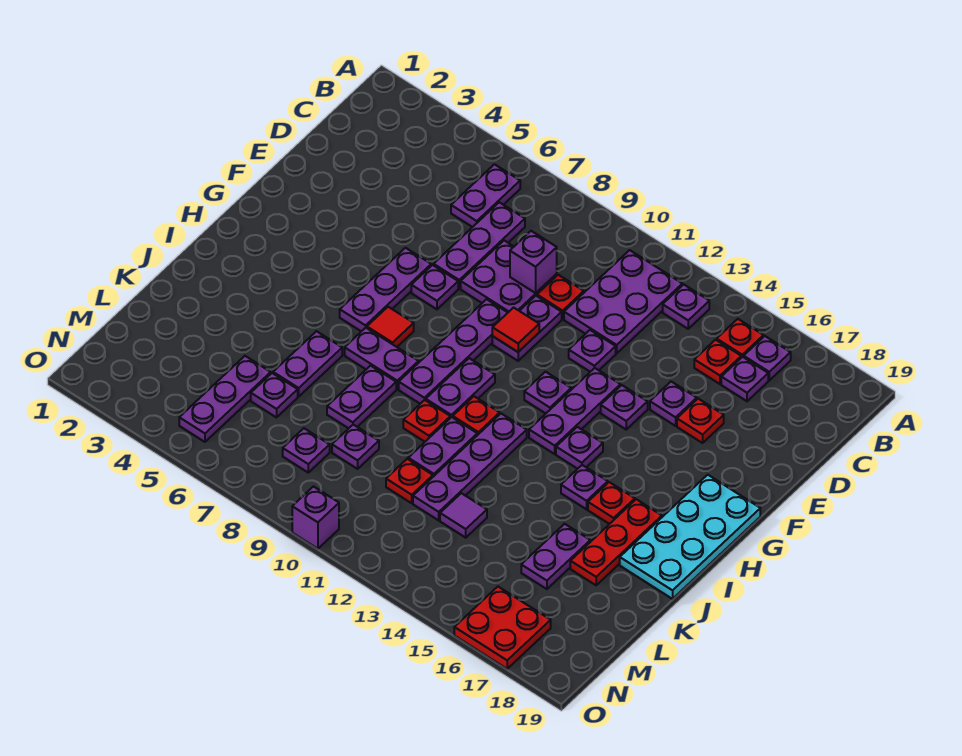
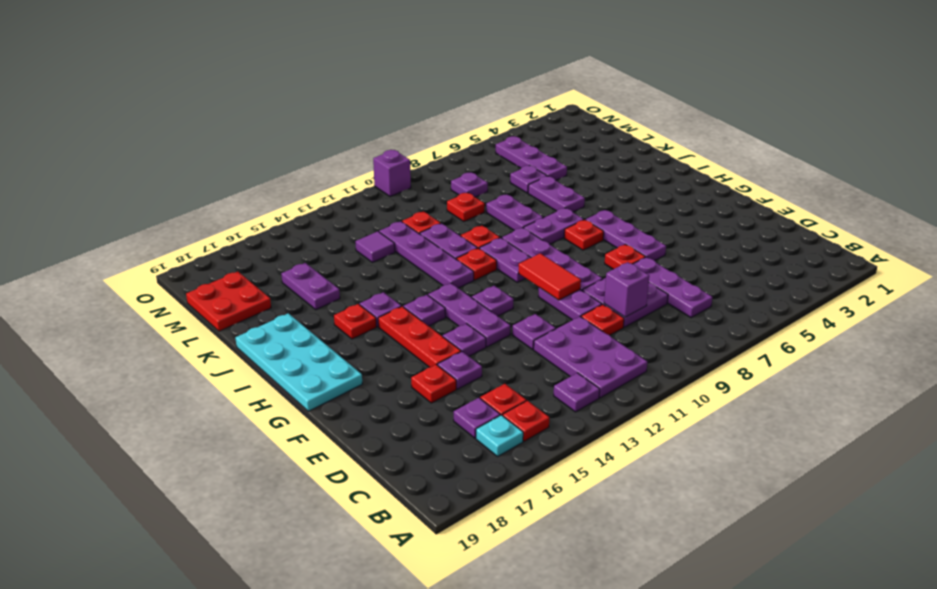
purple 1x2 plate [451,164,520,227] -> none
purple 1x1 plate [744,336,791,380] -> cyan 1x1 plate [476,415,523,456]
purple 1x1 plate [411,265,458,309] -> red 1x1 plate [605,244,645,269]
red 1x1 tile [492,308,539,352] -> red 1x2 tile [519,253,581,300]
red 1x1 tile [367,307,414,347] -> red 1x1 plate [564,220,604,250]
red 1x3 plate [570,499,662,585] -> red 1x3 plate moved to [378,306,461,367]
purple 1x1 plate [332,425,379,469] -> red 1x1 plate [447,192,485,221]
red 2x2 plate [454,587,551,669] -> red 2x2 plate moved to [186,272,271,331]

